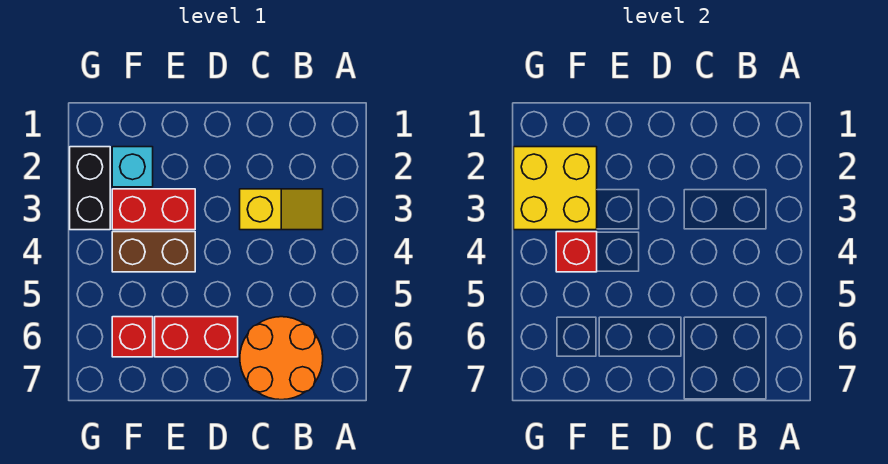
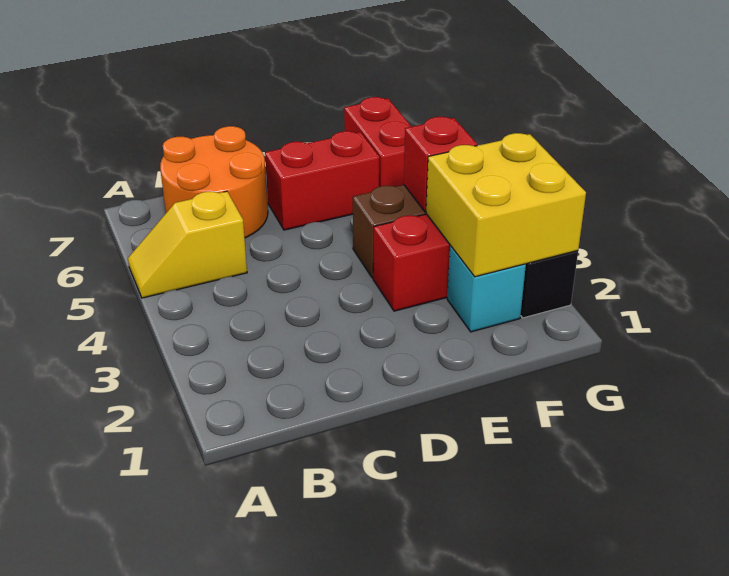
yellow 1x2 slope [240,189,323,230] -> yellow 1x2 slope moved to [128,191,247,298]
red 1x1 brick [112,317,153,357] -> red 1x2 brick [344,97,412,187]

